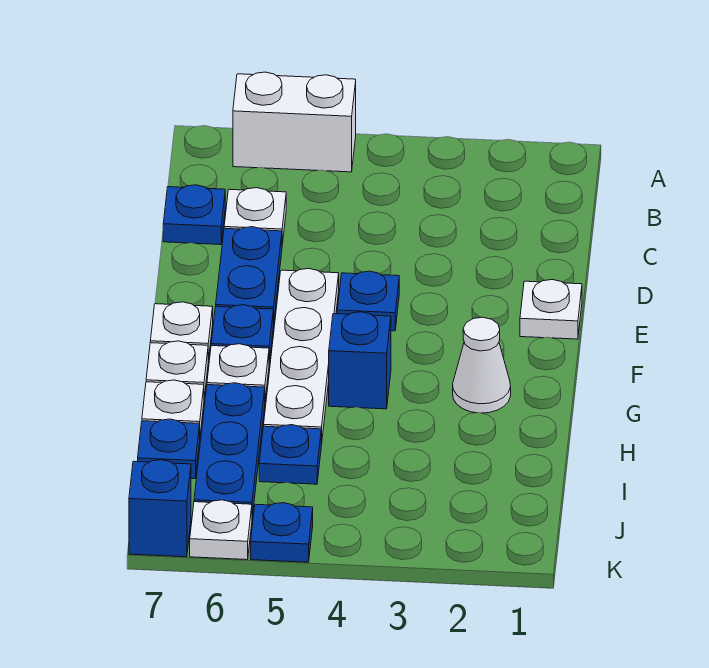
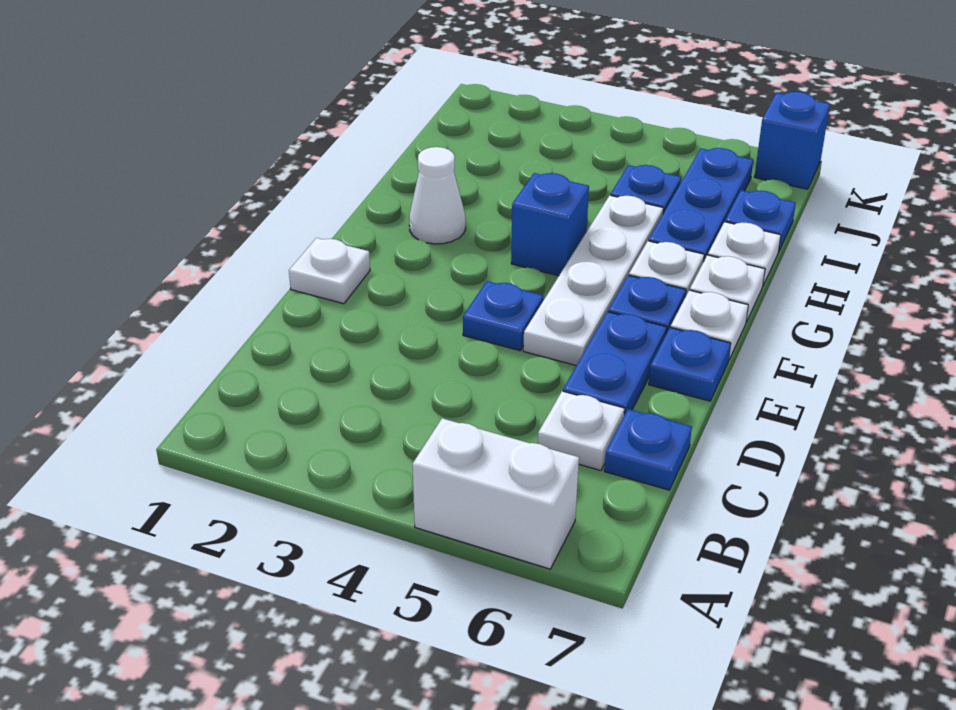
blue 1x1 plate [251,503,313,562] -> blue 1x1 plate moved to [649,328,731,401]
white 1x1 plate [190,500,252,560] -> none

